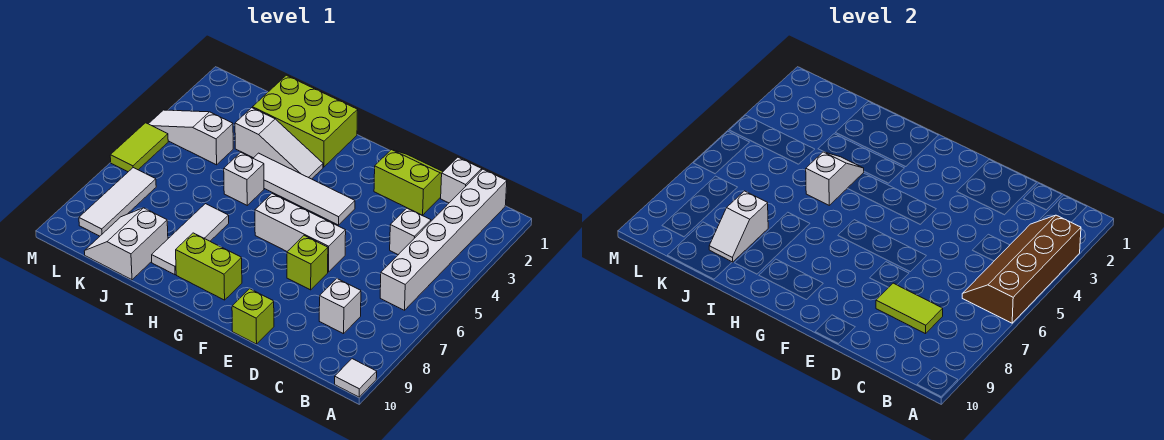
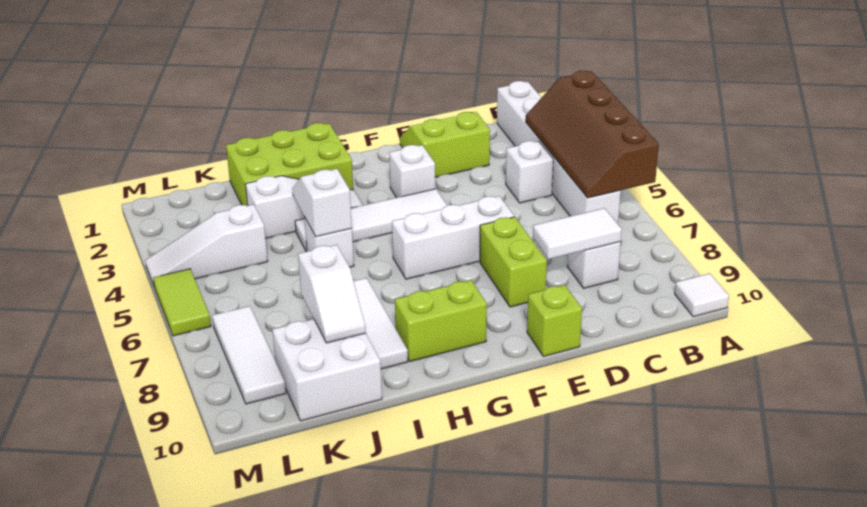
white 1x1 brick [441,157,482,203] -> white 1x1 brick moved to [389,145,435,198]
lime 1x2 tile [876,283,943,334] -> white 1x2 tile [533,208,622,259]
lime 1x1 brick [287,236,328,290] -> lime 1x2 brick [480,217,547,307]
white 2x2 slope [84,208,168,280] -> white 2x2 brick [272,319,382,421]

